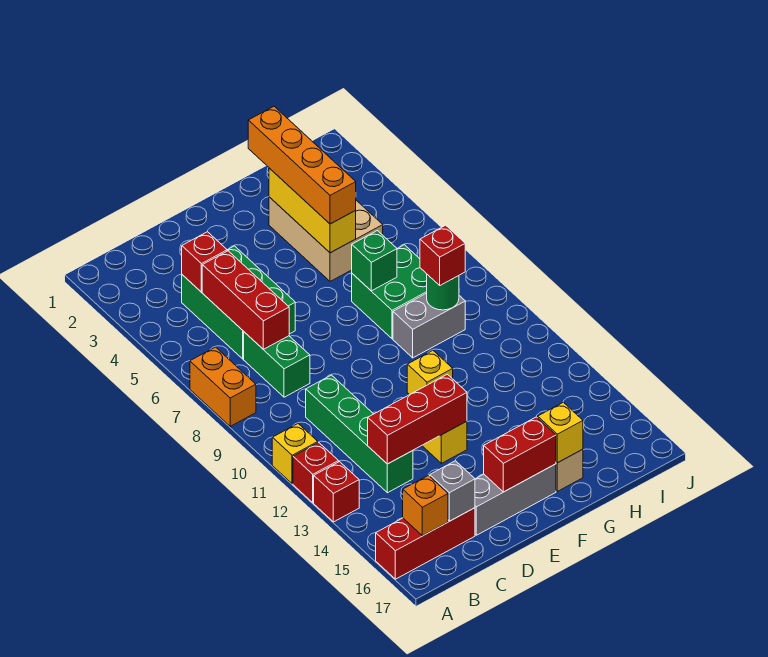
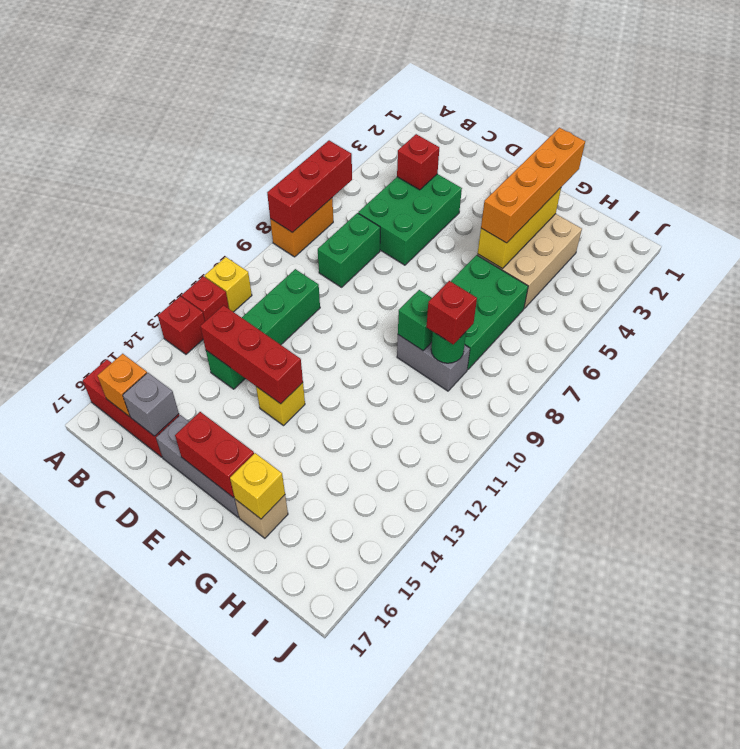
red 1x3 brick [202,251,289,350] -> red 1x3 brick moved to [267,140,352,233]
yellow 1x1 brick [407,351,453,395] -> none
green 2x2 brick [352,245,427,339] -> green 2x3 brick [451,255,528,370]
green 1x1 brick [352,231,397,291] -> green 1x1 brick moved to [398,290,433,351]

